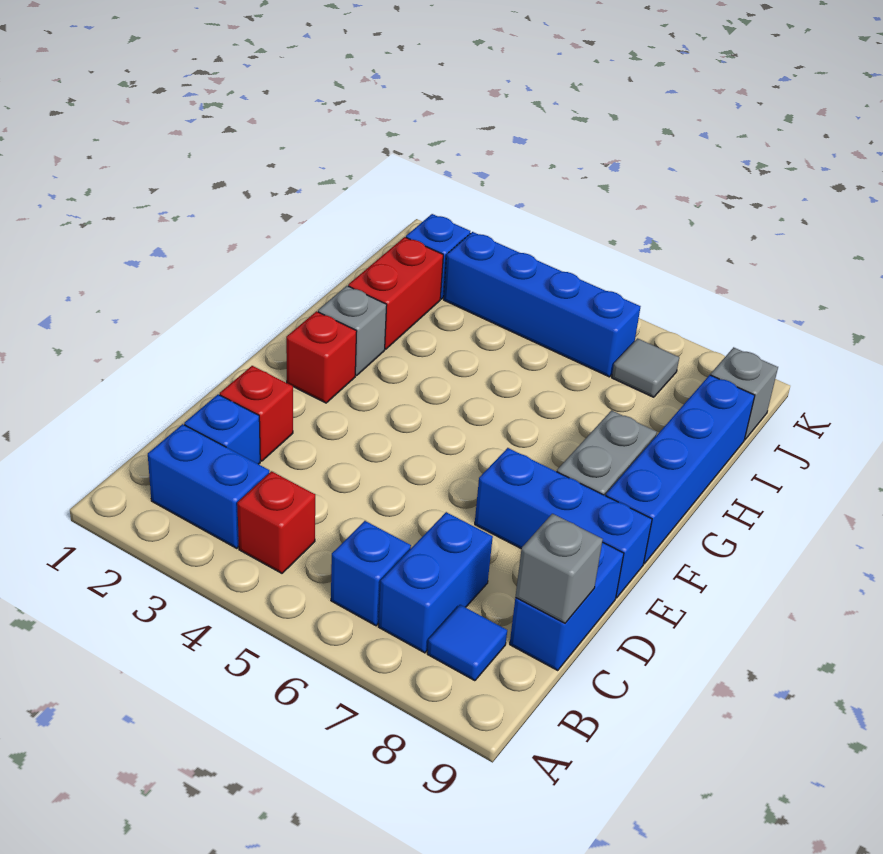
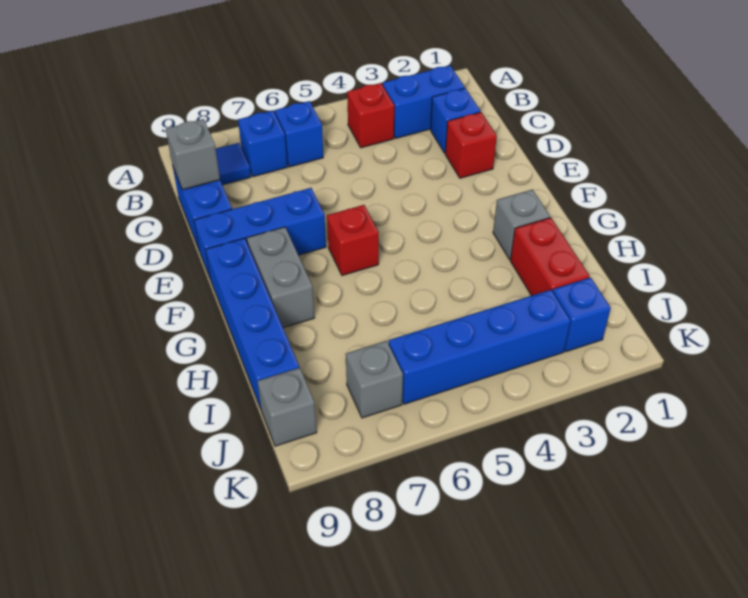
blue 1x2 brick [379,512,493,653] -> blue 1x1 brick [238,111,287,177]
red 1x1 brick [286,311,357,403] -> red 1x1 brick moved to [327,205,379,275]
grey 1x1 tile [612,338,679,397] -> grey 1x1 brick [346,341,403,418]

